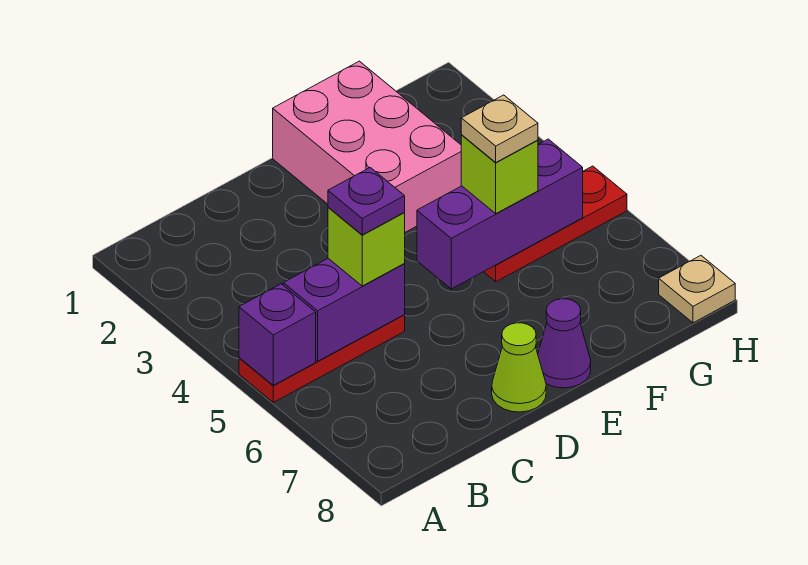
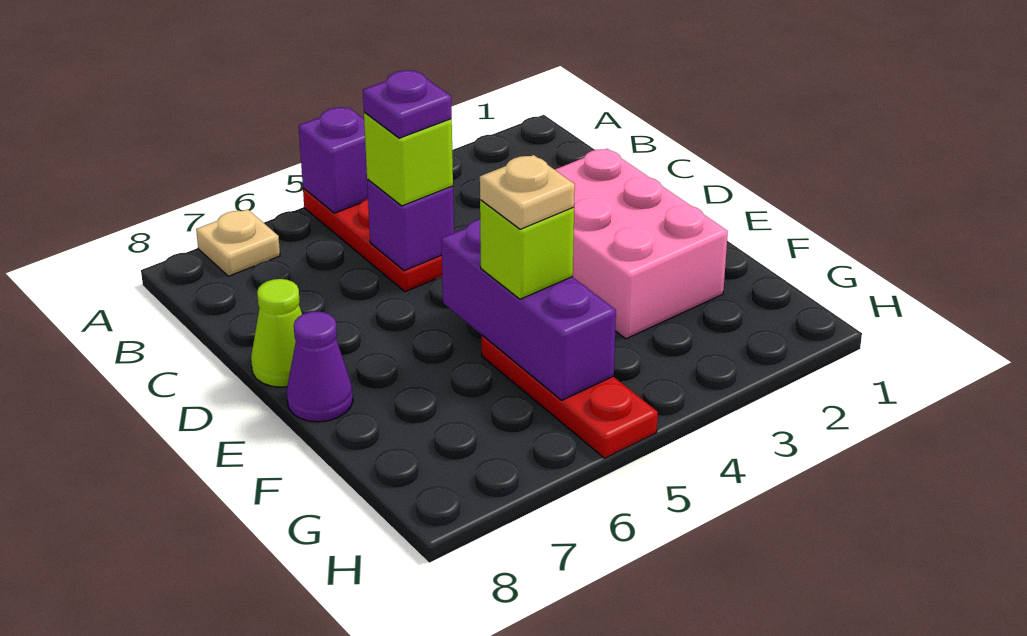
purple 1x2 brick [283,258,405,361] -> purple 1x1 brick [367,179,454,271]
pink 2x3 brick [273,61,461,232] -> pink 2x3 brick turned to [555,149,728,339]
tan 1x1 plate [659,256,735,323] -> tan 1x1 plate moved to [196,209,280,276]

